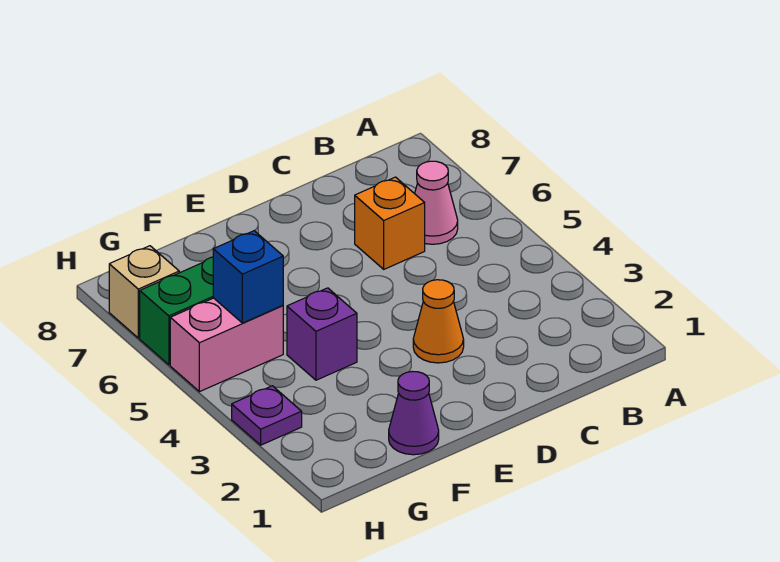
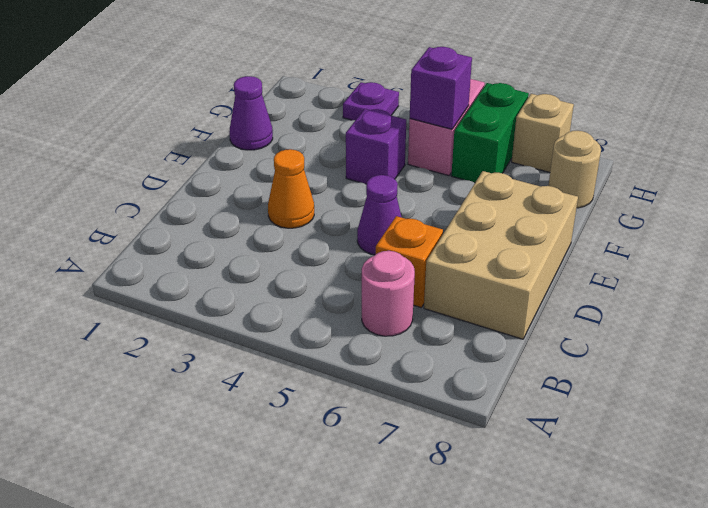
pink 1x1 cone [415,161,458,244] -> pink 1x1 round brick [362,251,415,336]
none -> tan 2x3 brick [424,171,578,339]
none -> purple 1x1 cone [357,175,401,255]
blue 1x1 brick [213,231,283,323] -> purple 1x1 brick [410,47,472,129]
none -> tan 1x1 round brick [548,131,601,208]

